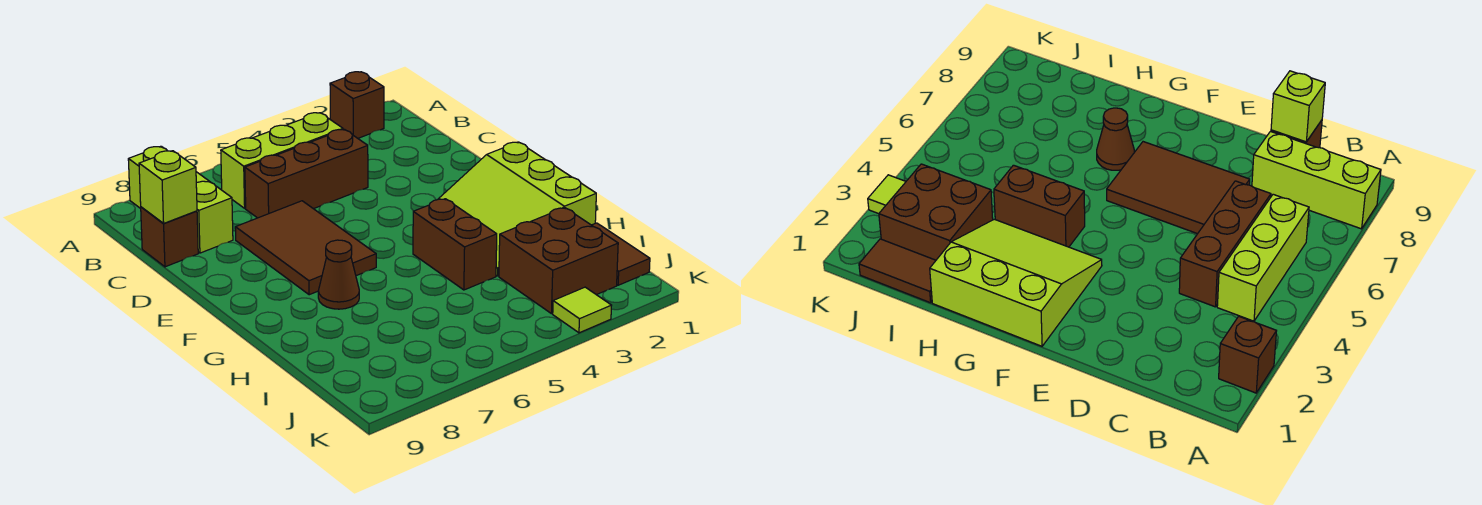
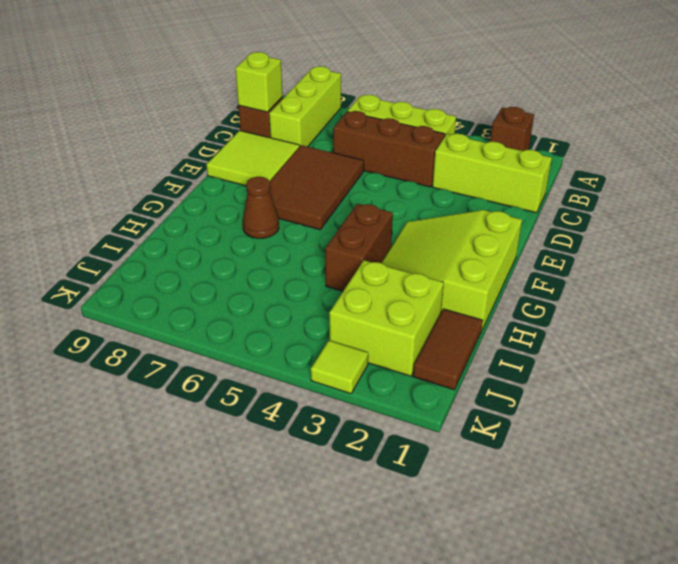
none -> lime 1x3 brick [432,134,552,213]
none -> lime 2x2 tile [206,131,300,186]
brown 2x2 brick [499,208,618,314] -> lime 2x2 brick [329,260,444,376]

